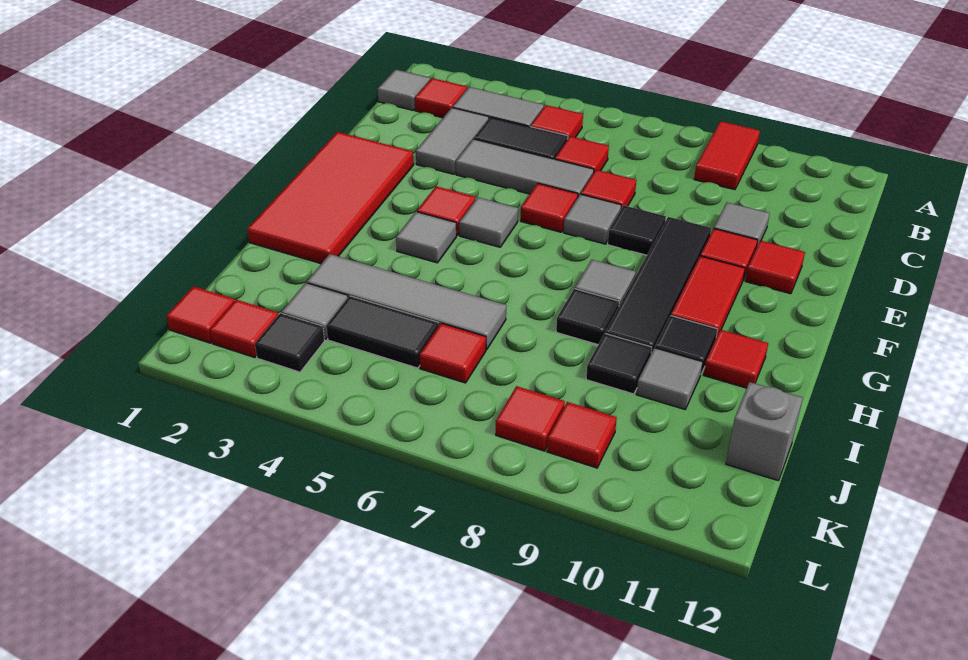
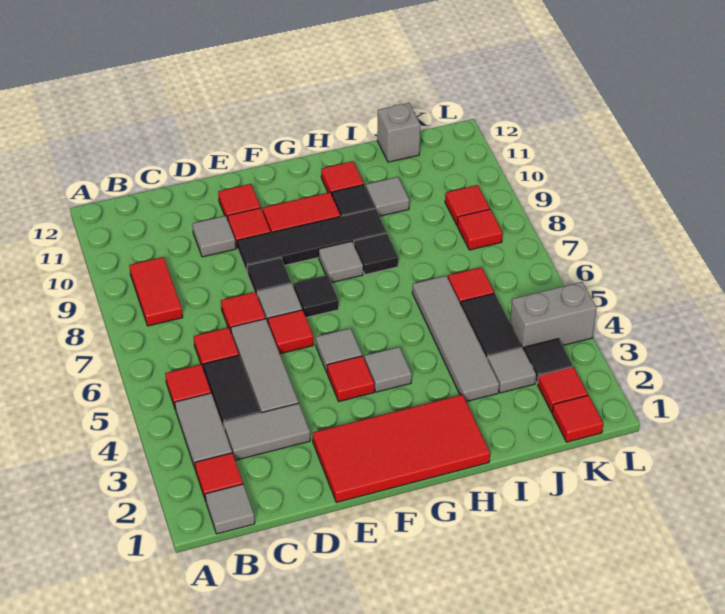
red 1x2 tile [694,121,760,190] -> red 1x2 tile turned to [129,257,183,326]
black 1x1 tile [586,334,652,394] -> black 1x1 tile moved to [294,275,339,318]
none -> grey 1x2 brick [510,282,596,349]

